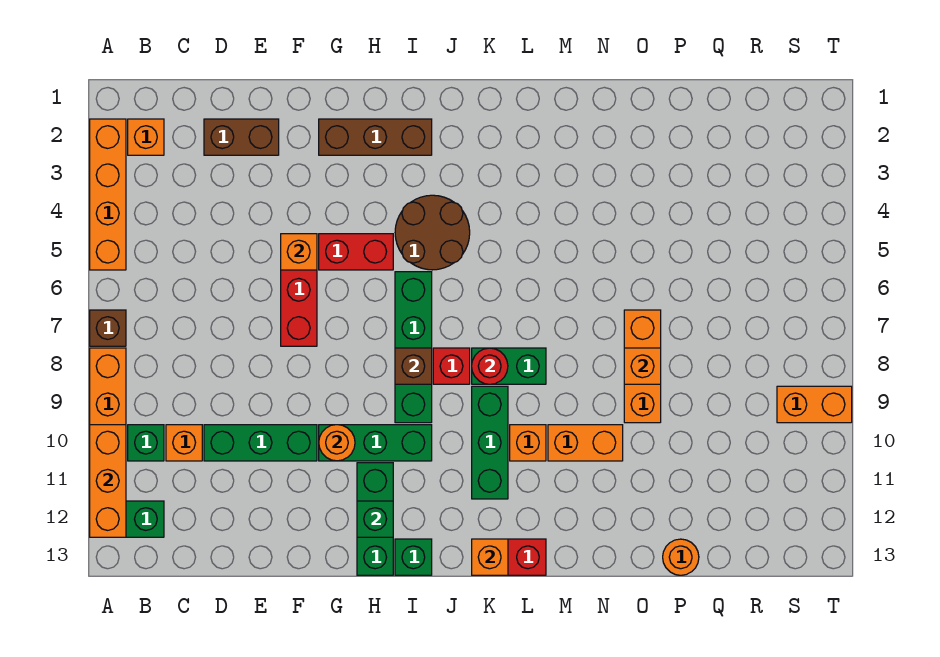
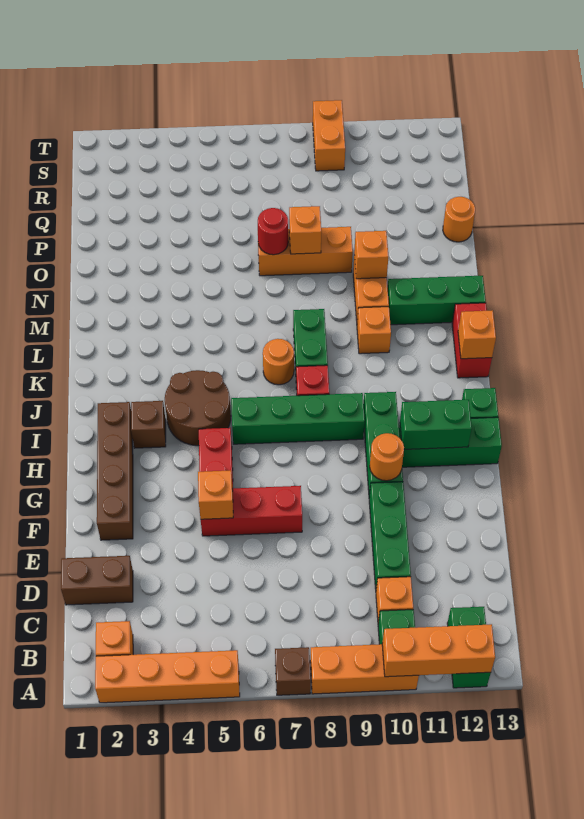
brown 1x2 brick [204,119,279,155] -> brown 1x2 brick turned to [61,556,133,605]
brown 1x3 brick [319,119,432,155] -> brown 1x4 brick [97,402,133,540]
green 1x1 brick [357,501,393,537] -> green 1x2 brick [400,400,472,449]
brown 1x1 brick [395,348,432,384] -> brown 1x1 brick moved to [131,401,166,448]
none -> orange 1x1 round brick [263,339,294,385]
red 1x1 round brick [472,348,508,384] -> red 1x1 round brick moved to [258,208,288,255]
green 1x3 brick [472,386,508,499] -> green 1x3 brick moved to [388,276,486,325]
none -> orange 1x1 brick [354,231,389,279]

